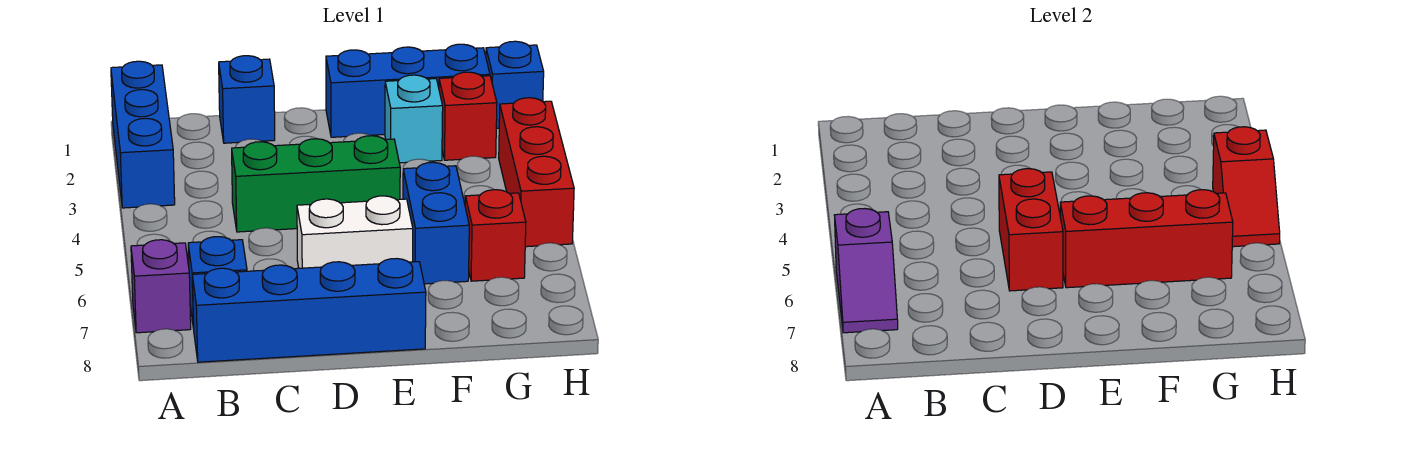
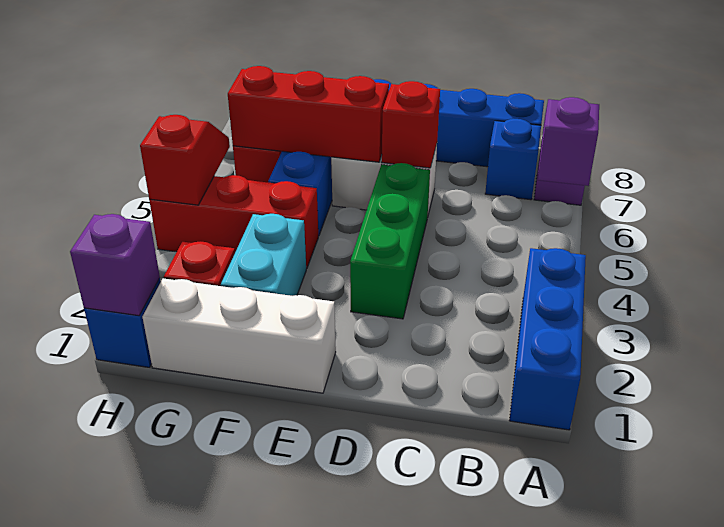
blue 1x1 brick [219,56,275,143] -> none
green 1x3 brick [232,136,400,232] -> green 1x3 brick turned to [350,163,430,319]
red 1x2 brick [999,169,1063,291] -> red 1x1 brick [382,81,440,168]
blue 1x3 brick [326,44,490,137] -> white 1x3 brick [143,278,336,393]
cyan 1x1 brick [385,75,443,163] -> cyan 1x2 brick [221,214,306,296]
none -> purple 1x1 brick [70,214,160,316]
red 1x3 brick [499,98,574,247] -> red 1x3 brick turned to [149,175,318,269]

